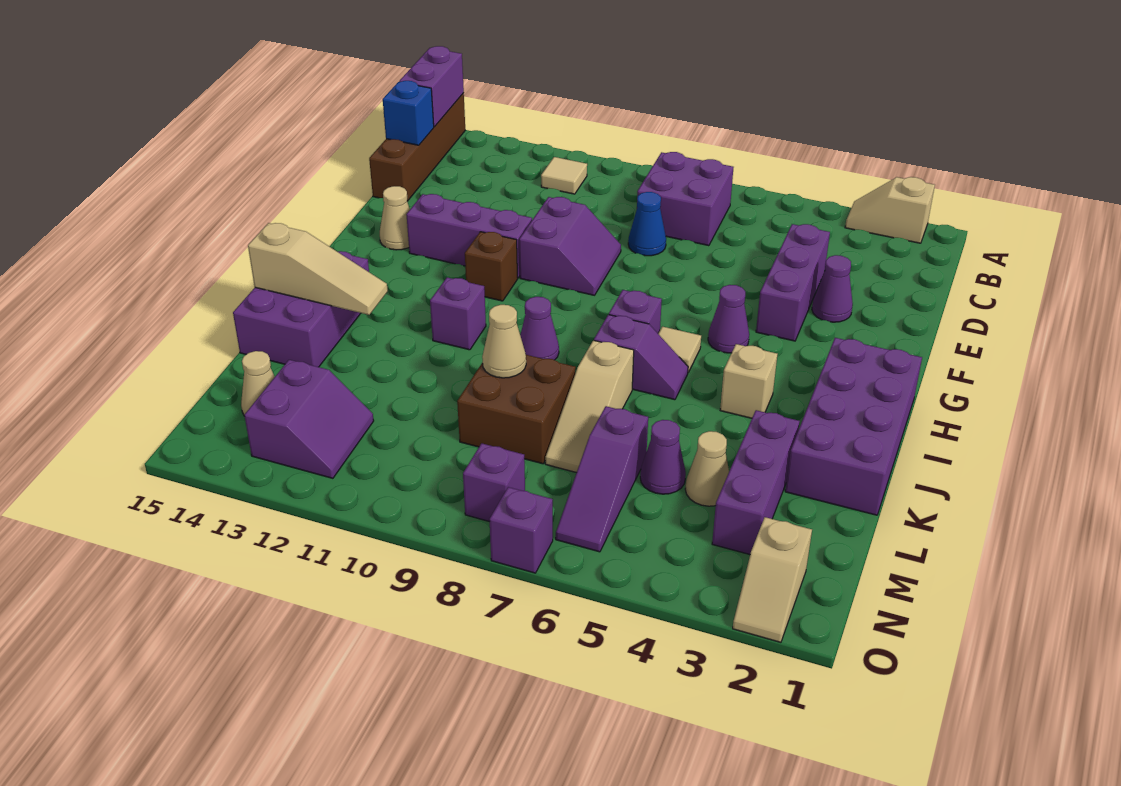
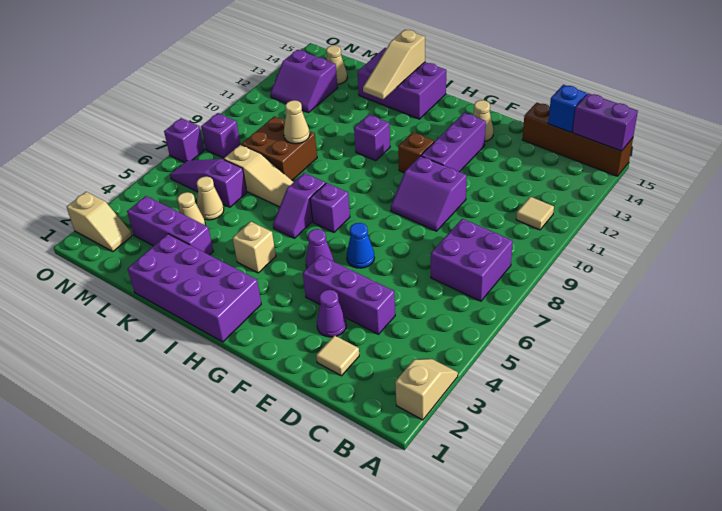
blue 1x1 cone [628,192,666,256] -> blue 1x1 cone moved to [347,223,374,268]
tan 1x1 tile [658,327,701,372] -> tan 1x1 tile moved to [316,335,359,376]
purple 1x1 cone [520,297,559,360] -> none
tan 1x3 slope [545,340,634,473] -> tan 1x3 slope turned to [224,144,293,207]
purple 1x1 cone [640,420,686,494] -> tan 1x1 cone [197,176,224,220]
tan 1x2 slope [733,517,812,642] -> tan 1x2 slope turned to [67,192,132,252]

